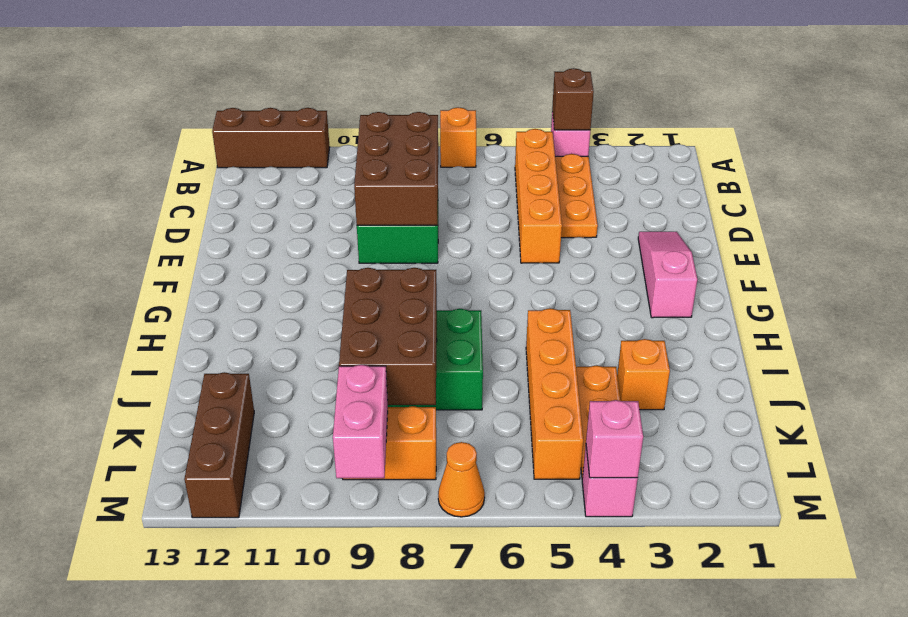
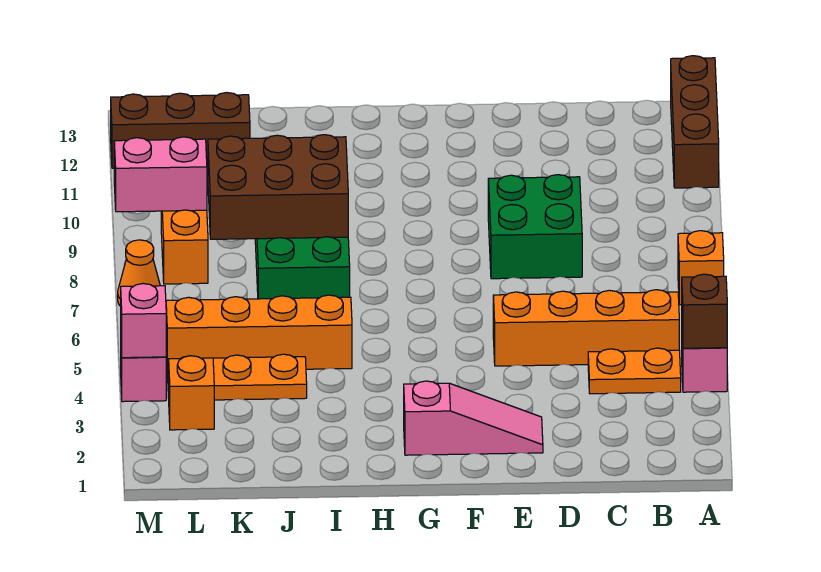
orange 1x3 plate [555,154,598,238] -> orange 1x2 plate [588,348,681,394]
brown 2x3 brick [354,112,438,225] -> none
orange 1x1 brick [617,339,670,410] -> orange 1x1 brick moved to [169,356,214,430]

